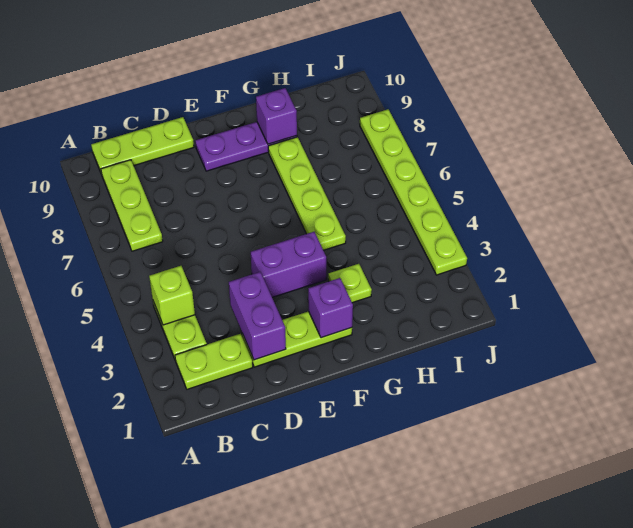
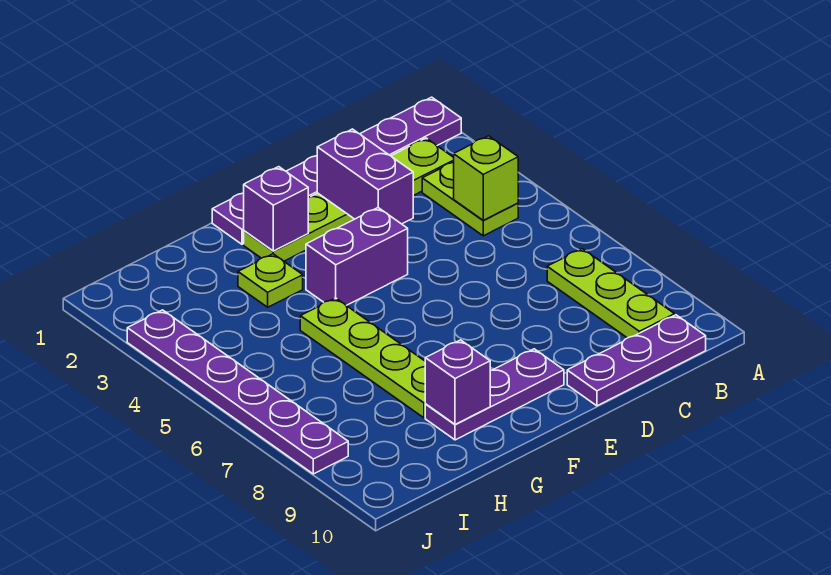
none -> purple 1x6 plate [212,97,461,244]
lime 1x3 plate [91,117,194,174] -> purple 1x3 plate [567,315,706,406]
lime 1x6 plate [360,109,467,275] -> purple 1x6 plate [127,310,348,474]

